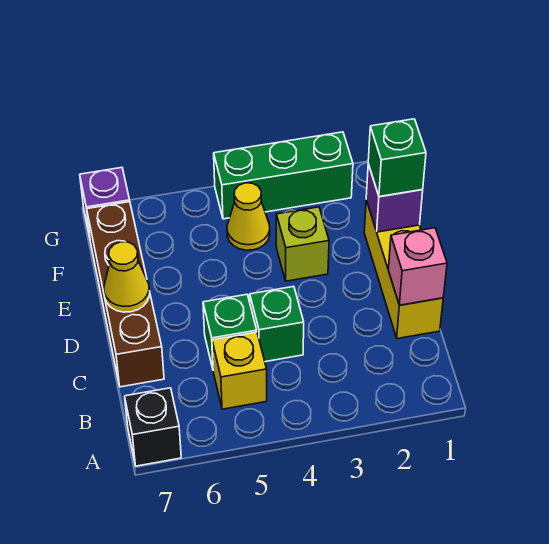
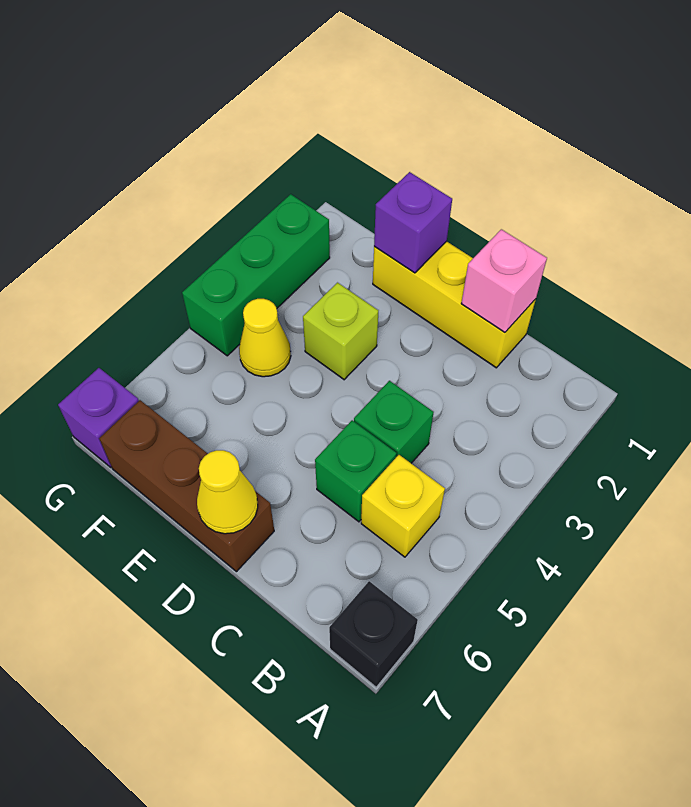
brown 1x4 brick [87,202,164,387] -> brown 1x3 brick [99,400,274,572]
green 1x1 brick [368,119,426,197] -> none

